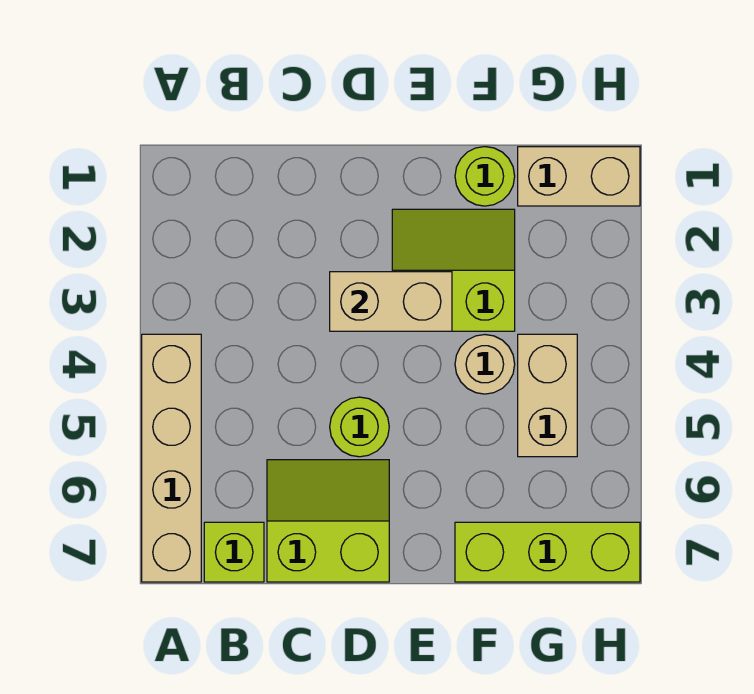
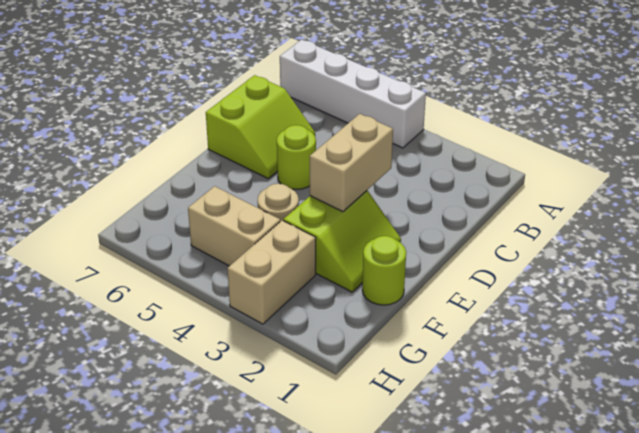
tan 1x4 brick [142,334,201,582] -> white 1x4 brick [280,40,426,148]
lime 1x1 brick [204,522,264,582] -> none
lime 1x3 brick [455,522,640,582] -> none
tan 1x2 brick [518,147,640,206] -> tan 1x2 brick moved to [227,220,316,324]

